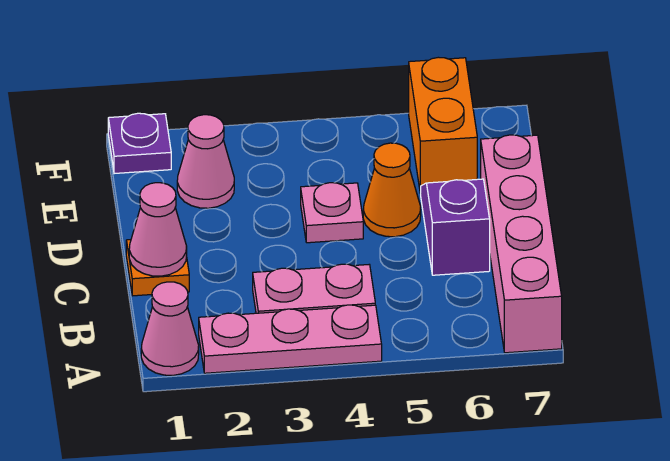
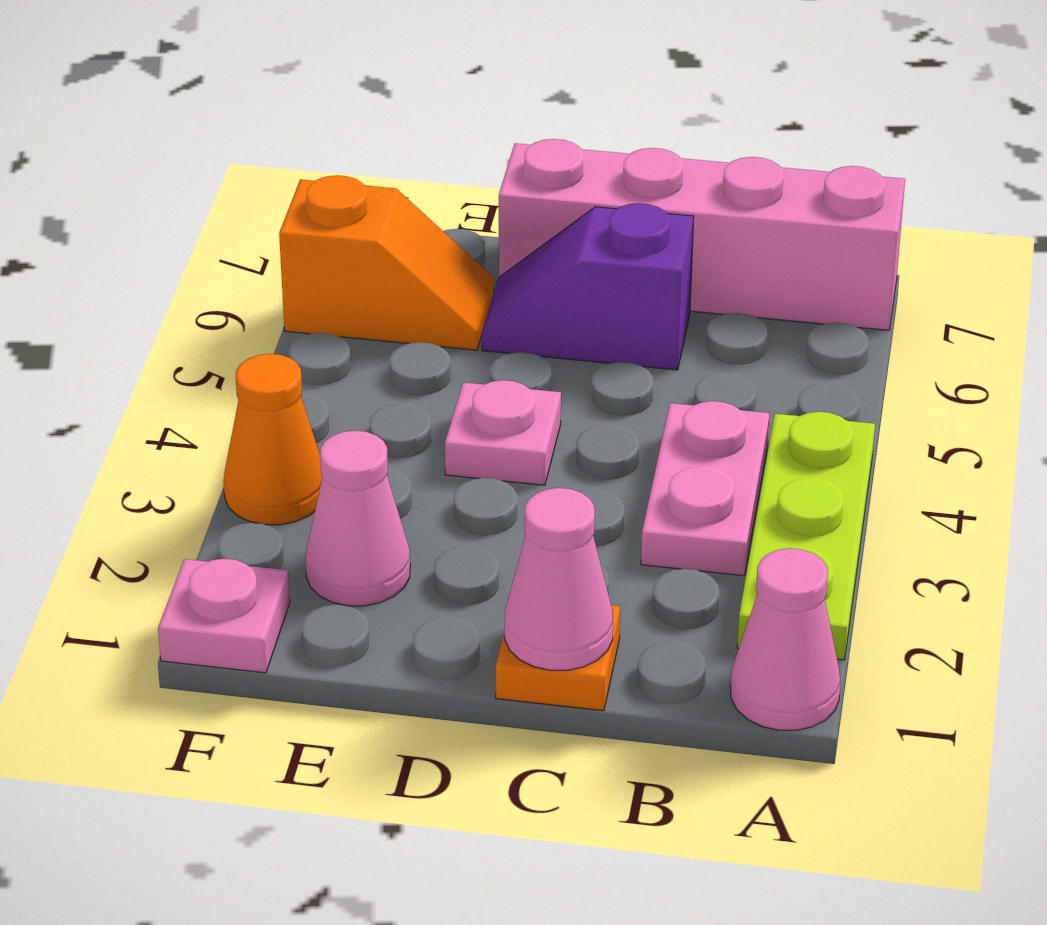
pink 1x3 plate [199,305,382,373] -> lime 1x3 plate [737,412,875,660]
orange 1x1 cone [363,143,421,237] -> orange 1x1 cone moved to [224,354,322,525]
orange 1x2 brick [409,57,477,193] -> orange 1x2 slope [279,175,494,350]
purple 1x1 plate [108,113,171,174] -> pink 1x1 plate [158,559,290,673]

